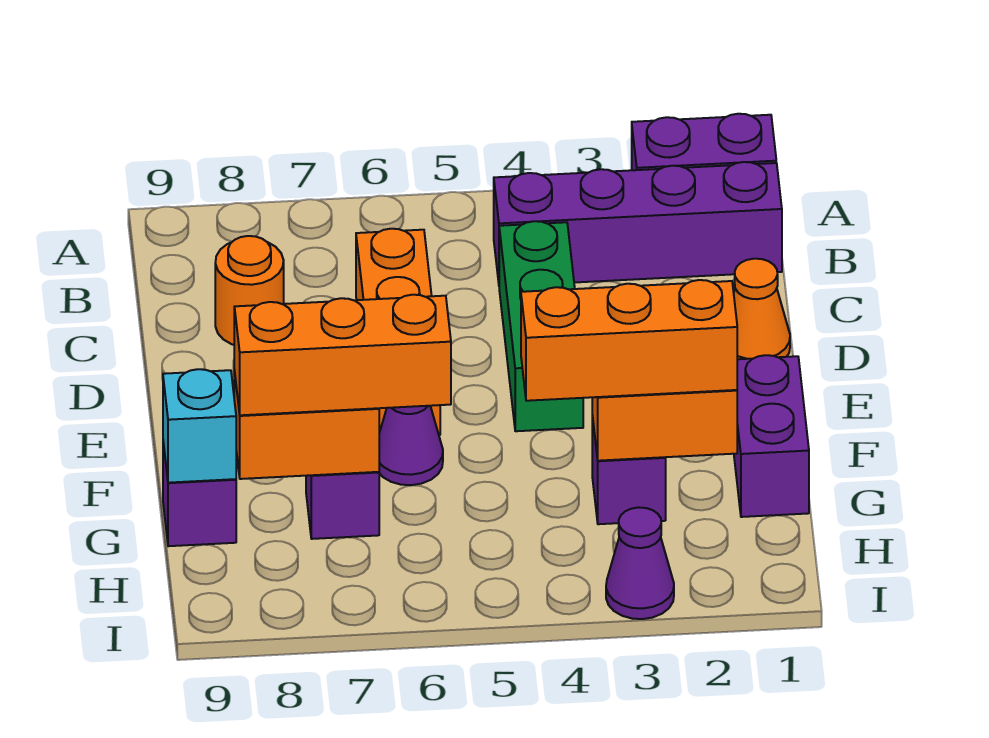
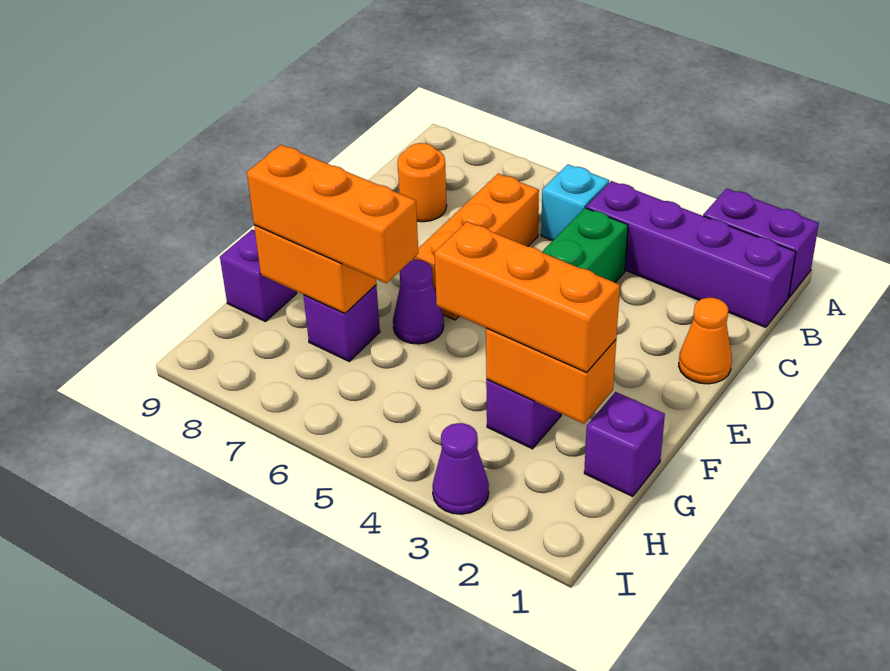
purple 1x2 brick [734,355,809,517] -> purple 1x1 brick [584,392,665,496]
cyan 1x1 brick [163,369,236,483] -> cyan 1x1 brick moved to [541,164,609,241]

